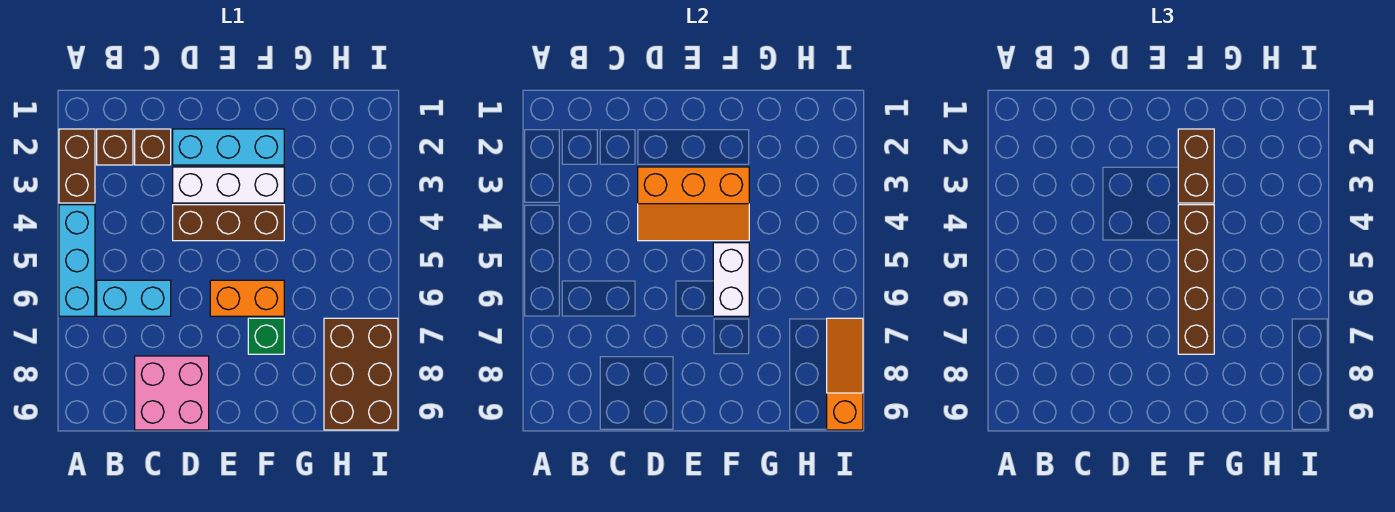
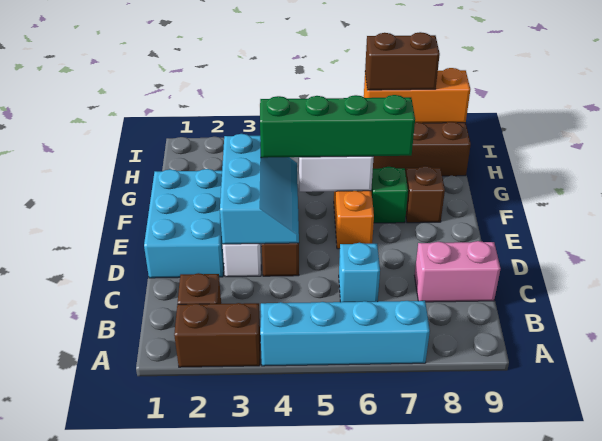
cyan 1x3 brick [59,205,95,316] -> cyan 1x4 brick [260,301,430,366]
cyan 1x2 brick [97,280,171,316] -> cyan 1x1 brick [339,243,380,302]
brown 1x1 brick [135,129,171,165] -> brown 1x1 brick moved to [406,166,445,223]
pink 2x2 brick [135,356,209,430] -> pink 1x2 brick [415,241,501,302]
cyan 1x3 brick [173,129,284,165] -> cyan 2x3 brick [144,169,224,278]
orange 2x3 slope [638,167,749,241] -> cyan 2x3 slope [220,134,299,244]
brown 1x2 brick [1178,129,1214,203] -> brown 1x2 brick moved to [365,32,440,90]
brown 1x4 brick [1178,205,1214,354] -> green 1x4 brick [260,95,415,158]
orange 1x3 slope [827,318,863,430] -> orange 1x3 brick [364,68,470,123]

